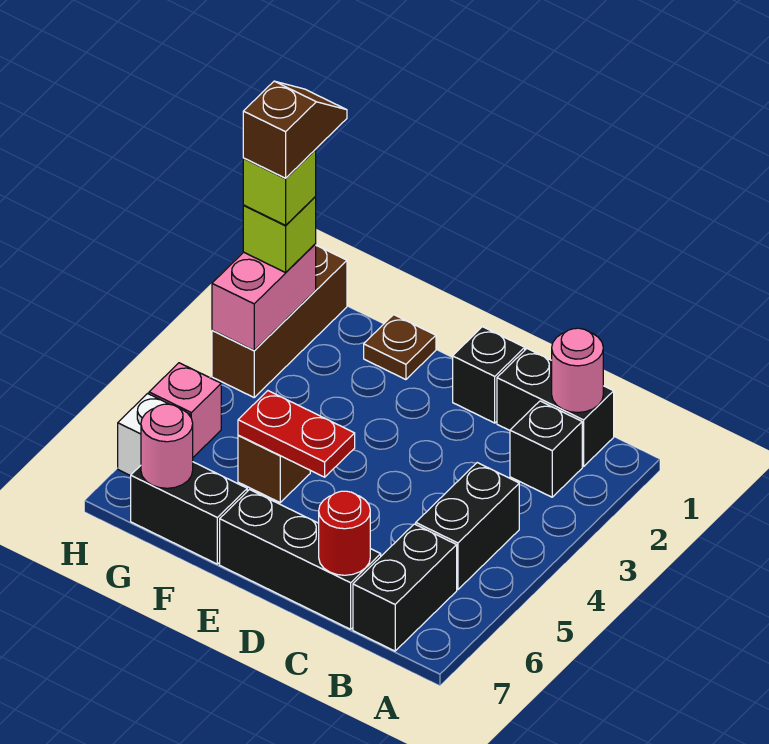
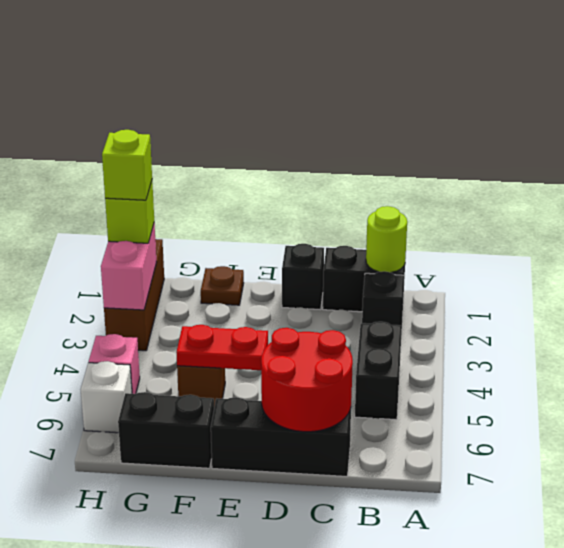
pink 1x1 round brick [552,328,603,413] -> lime 1x1 round brick [366,206,407,272]
black 1x2 brick [353,524,457,651] -> none
red 1x1 round brick [319,491,370,575] -> red 2x2 round brick [261,328,353,432]
pink 1x1 round brick [141,404,193,488] -> none
brown 1x2 slope [243,81,347,178] -> none

